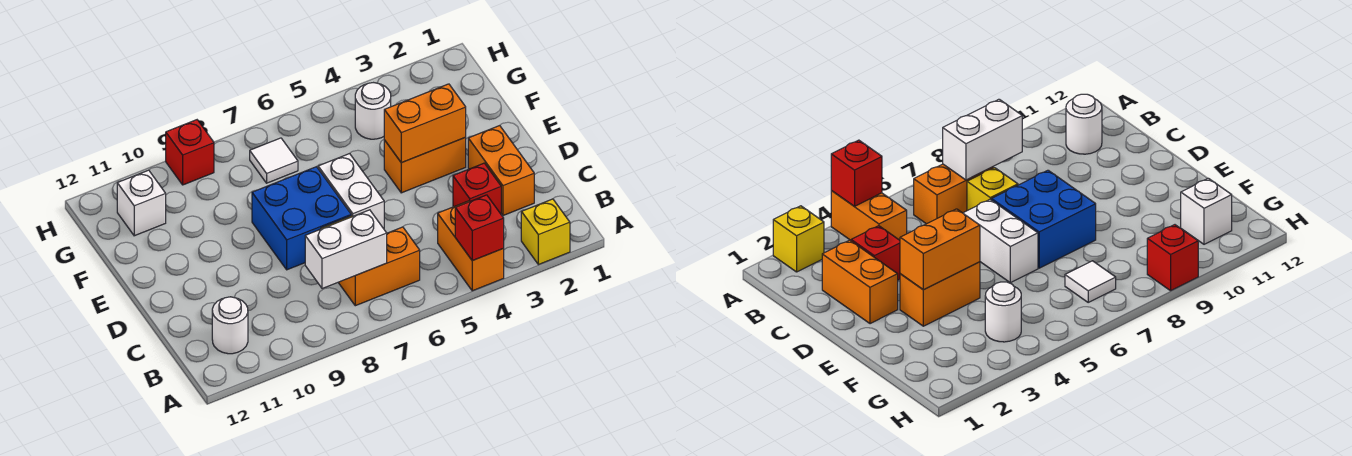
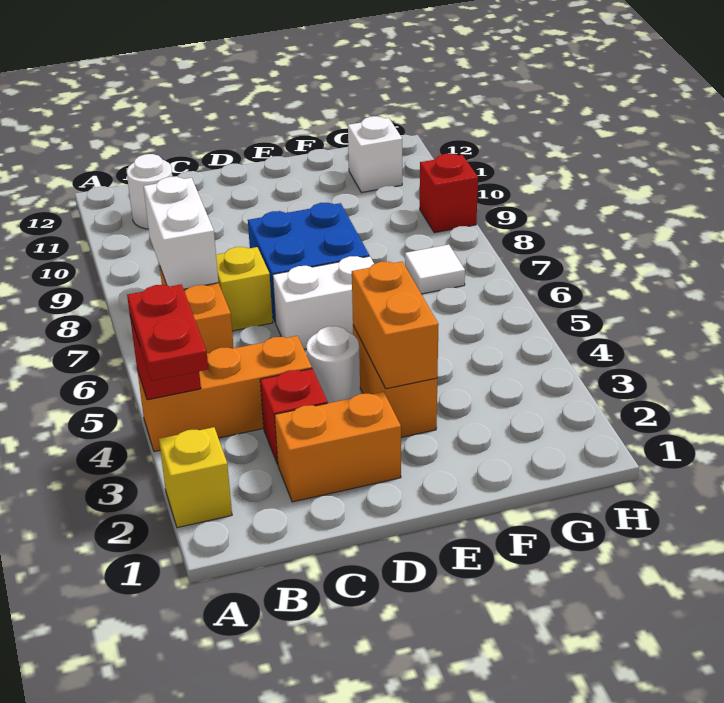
none -> red 1x2 plate [127,284,208,381]
orange 1x2 brick [438,201,504,291] -> orange 1x3 brick [137,336,312,452]
white 1x1 round brick [355,83,391,139] -> white 1x1 round brick moved to [306,326,360,403]

